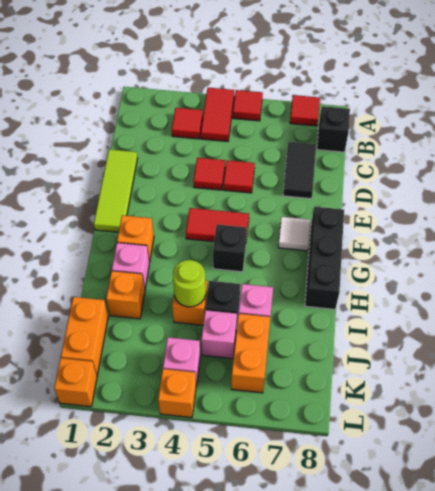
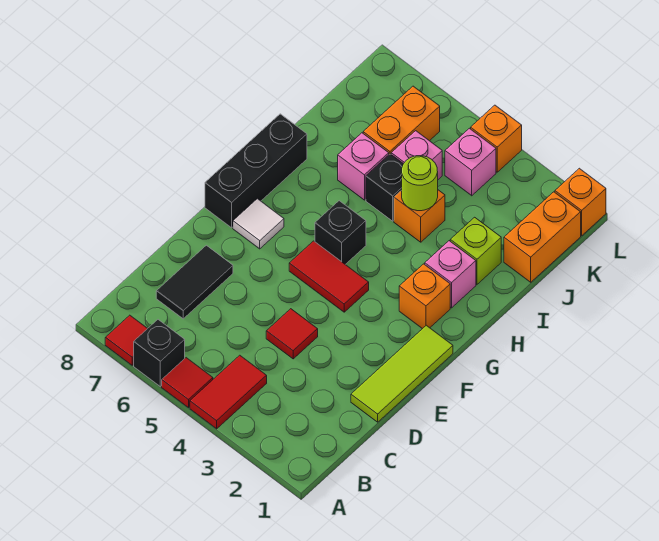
red 1x1 tile [172,108,203,139] -> none
black 1x1 brick [317,106,350,152] -> black 1x1 brick moved to [134,320,185,386]
red 1x1 tile [223,160,255,193] -> none
orange 1x1 brick [106,271,145,319] -> lime 1x1 brick [450,217,501,284]

